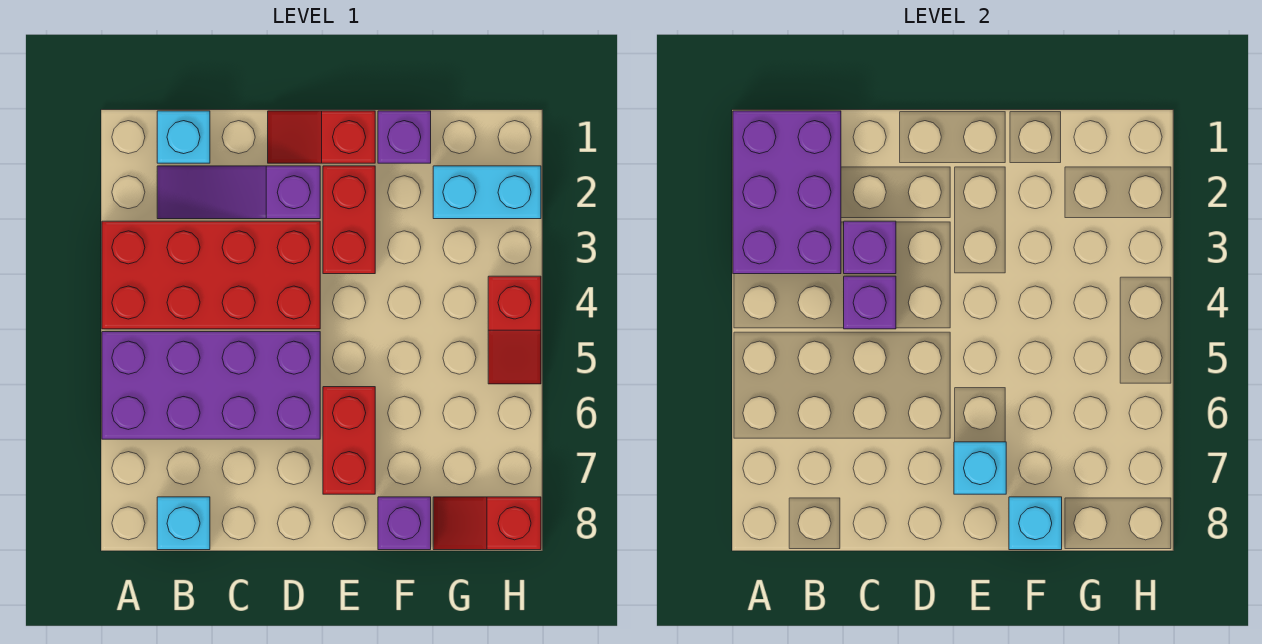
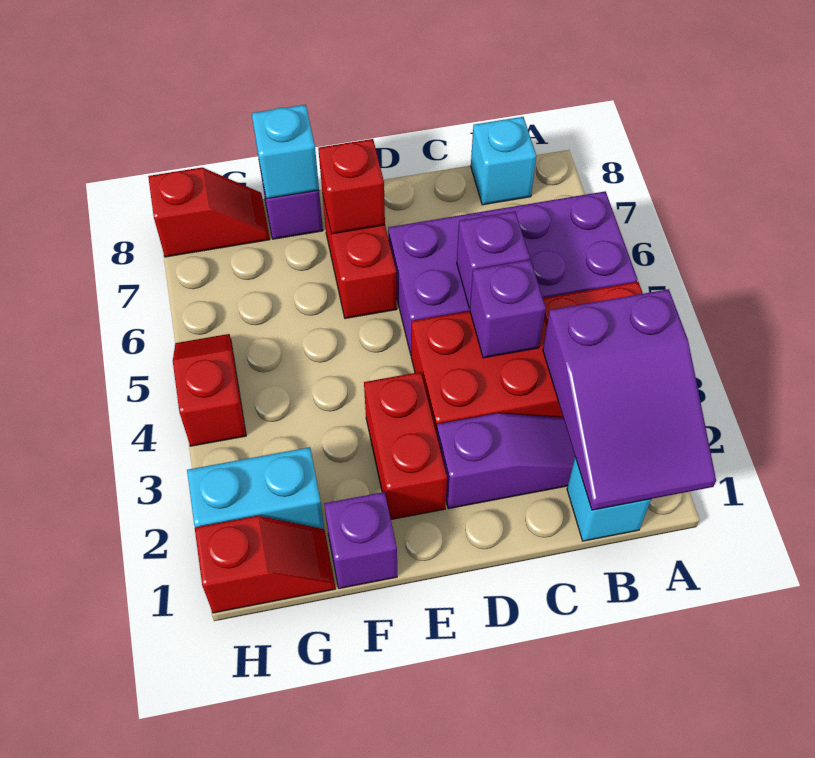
purple 2x3 brick [733,111,841,274] -> purple 2x3 slope [543,289,716,510]
purple 1x1 brick [844,221,896,274] -> purple 1x1 brick moved to [457,211,530,308]
red 1x2 slope [268,111,375,163] -> red 1x2 slope moved to [195,516,335,613]
cyan 1x1 brick [954,442,1006,494] -> red 1x1 brick [318,139,385,234]

